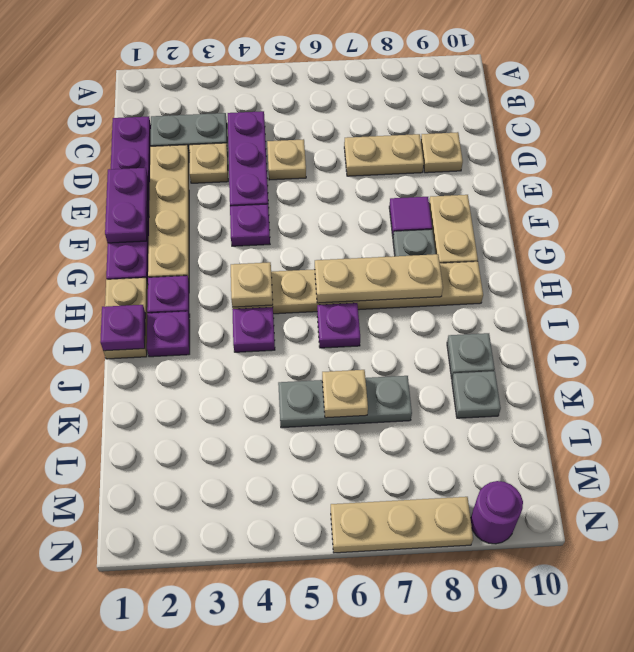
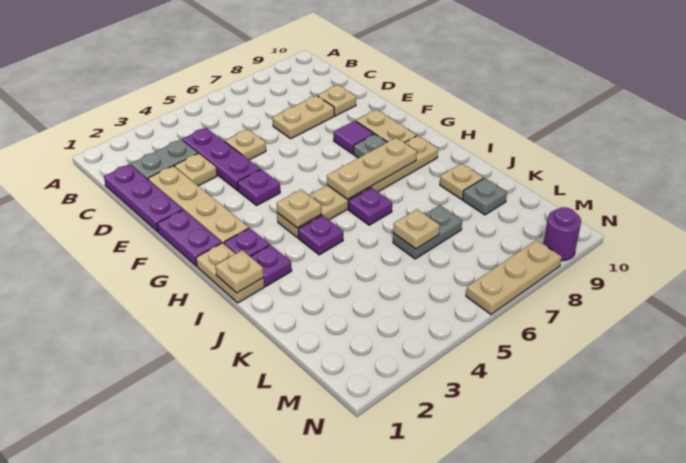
purple 1x2 plate [105,168,148,243] -> none
purple 1x1 plate [100,305,145,351] -> tan 1x1 plate [215,250,264,293]
grey 1x1 plate [447,333,495,379] -> tan 1x1 plate [440,163,483,199]
grey 1x3 plate [278,376,412,428] -> grey 1x2 plate [393,205,462,259]

